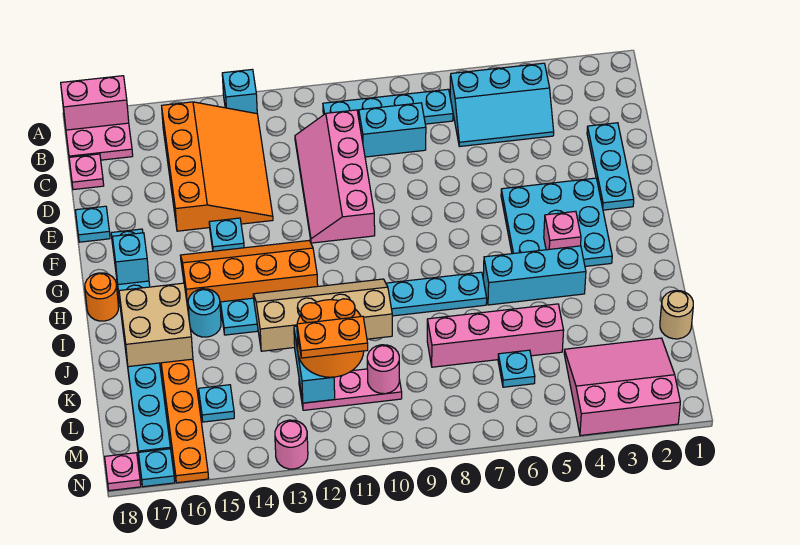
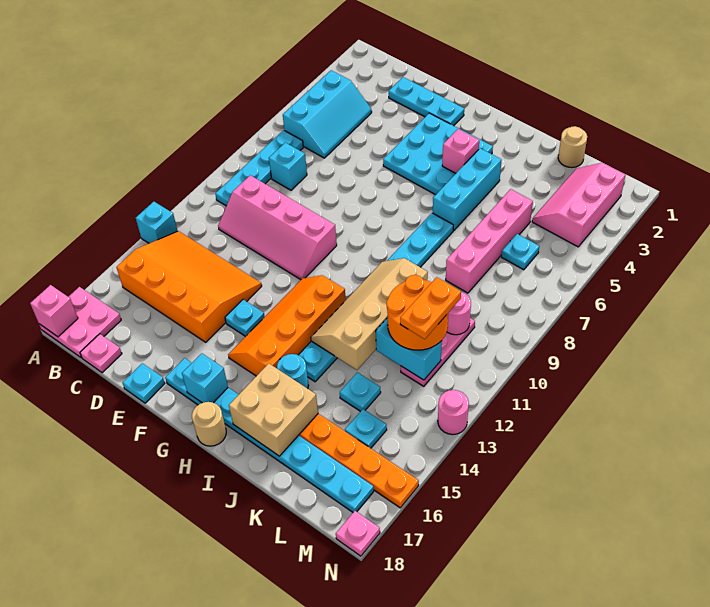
pink 1x2 brick [61,76,129,130] -> pink 1x1 brick [30,285,78,337]
cyan 1x2 brick [359,103,426,157] -> cyan 1x1 brick [269,143,307,190]
orange 1x1 round brick [85,273,119,321] -> tan 1x1 round brick [192,402,226,446]
pink 3x3 slope [564,338,680,436] -> pink 2x3 slope [532,163,626,247]
cyan 1x1 plate [138,449,175,487] -> cyan 1x1 plate moved to [340,372,381,411]

